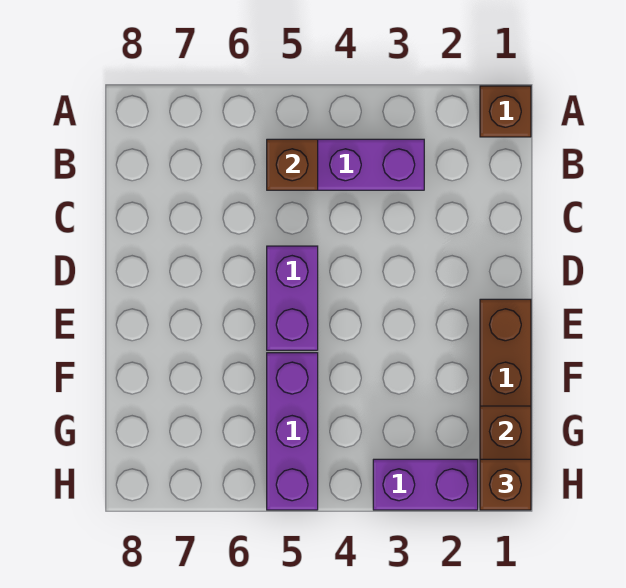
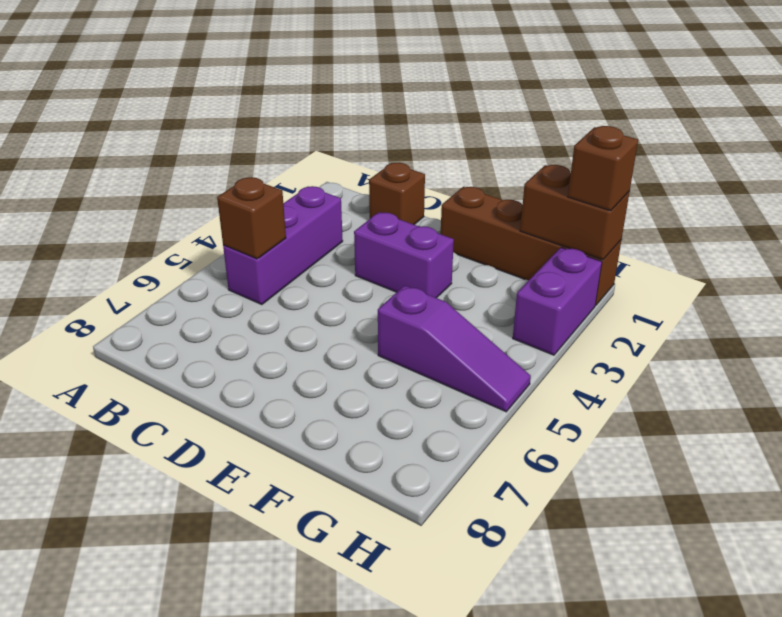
brown 1x1 brick [480,86,531,137] -> brown 1x1 brick moved to [369,163,425,225]
purple 1x2 brick [267,246,318,350] -> purple 1x2 brick moved to [354,212,454,298]
purple 1x3 brick [267,353,318,510] -> purple 1x3 slope [378,286,531,412]

